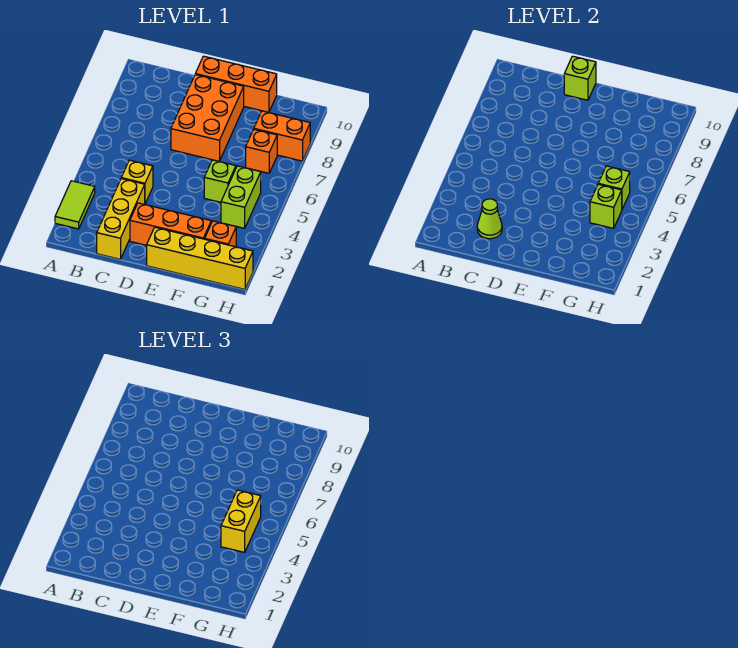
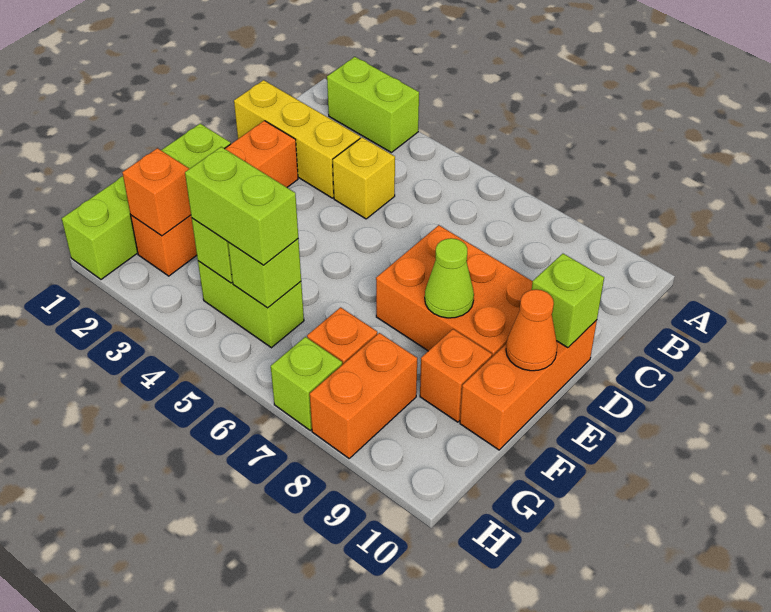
lime 1x2 tile [55,181,95,229] -> lime 1x2 brick [327,57,419,152]
lime 1x1 cone [477,199,502,239] -> lime 1x1 cone moved to [425,238,474,318]
yellow 1x4 brick [147,227,253,289] -> lime 1x4 brick [62,124,231,279]
none -> orange 1x1 cone [506,289,557,371]
lime 1x1 brick [204,160,236,202] -> lime 1x1 brick moved to [271,337,342,430]
none -> orange 1x1 brick [420,329,492,422]
none -> orange 1x1 brick [122,148,191,236]
yellow 1x2 brick [221,490,261,552] -> lime 1x2 brick [185,147,298,265]

